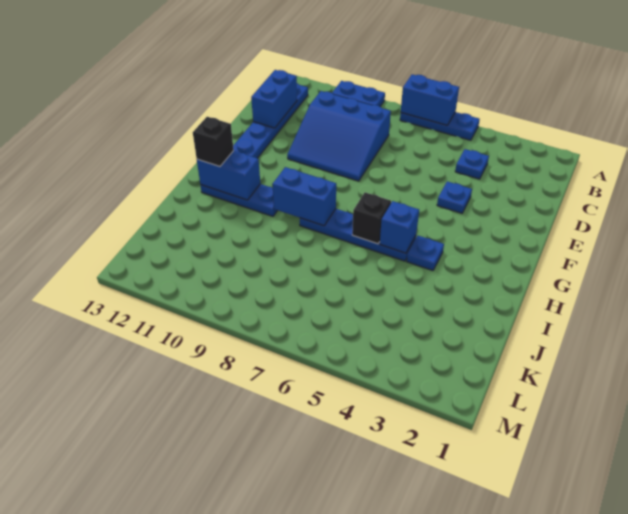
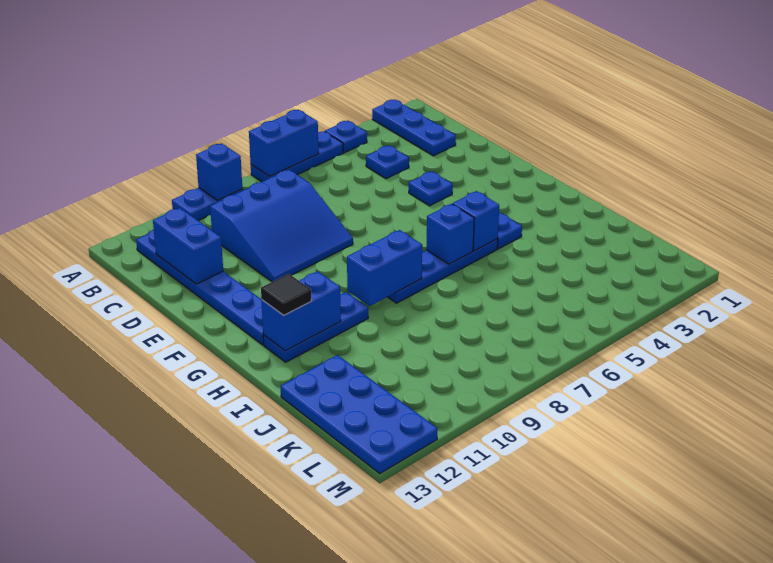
none -> blue 1x3 plate [372,100,456,156]
none -> blue 1x1 plate [325,120,367,153]
none -> blue 1x1 brick [196,143,242,200]
black 1x1 brick [352,192,391,244] -> blue 1x1 brick [426,204,474,264]
black 1x1 brick [193,117,234,167] -> black 1x1 tile [261,274,312,315]
none -> blue 2x4 plate [281,355,438,474]

